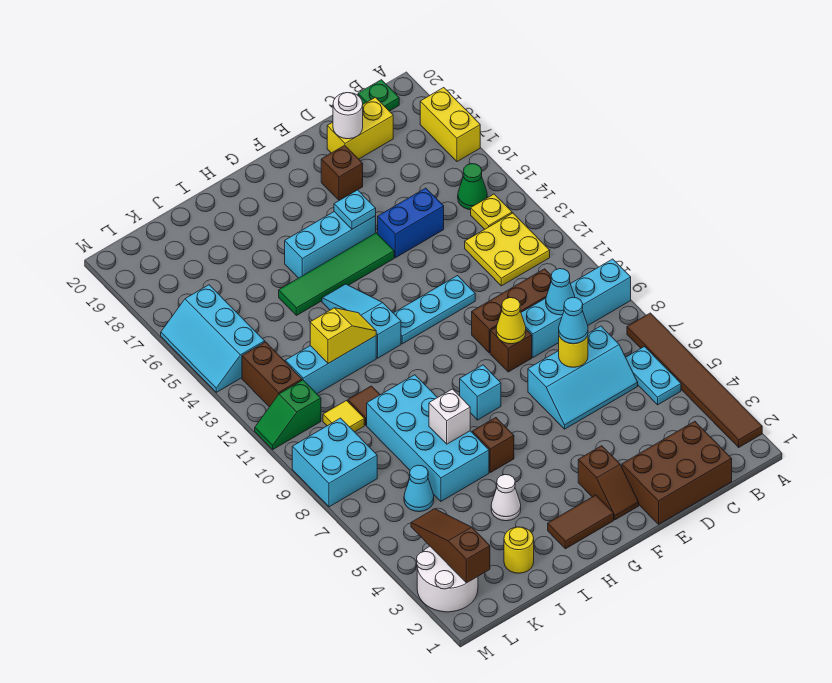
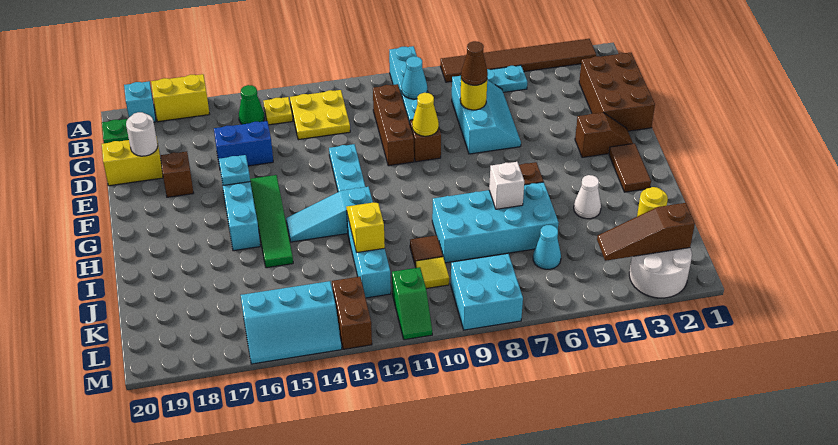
yellow 1x2 brick [327,97,393,159] -> yellow 1x2 brick turned to [102,137,163,186]
cyan 1x1 cone [559,297,588,344] -> brown 1x1 cone [461,41,488,85]
blue 1x2 brick [378,188,444,258] -> blue 1x2 brick turned to [214,121,273,168]
cyan 1x1 brick [460,365,501,420] -> cyan 1x1 brick moved to [124,81,156,122]
brown 1x2 brick [242,342,302,407] -> brown 1x2 brick turned to [332,277,372,349]

